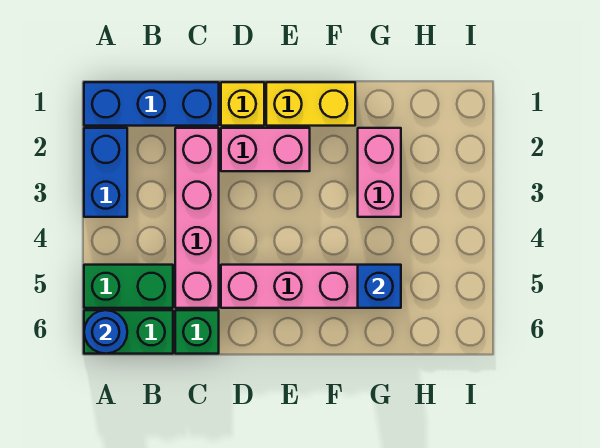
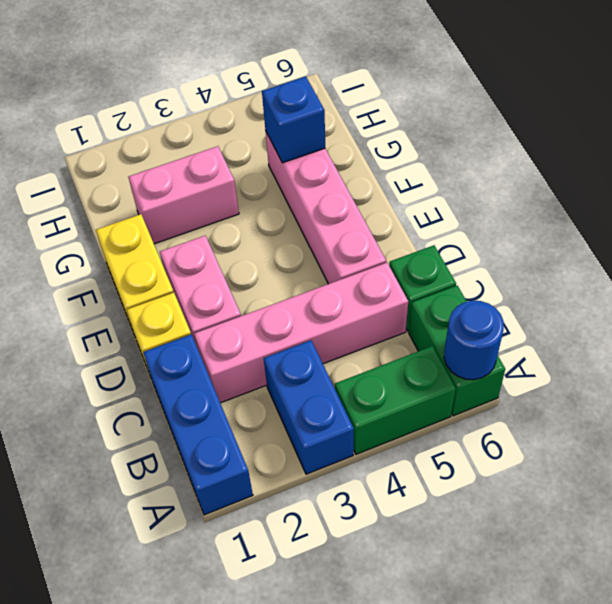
blue 1x2 brick [84,128,127,217] -> blue 1x2 brick turned to [264,340,354,474]
green 1x2 brick [84,265,173,308] -> green 1x2 brick turned to [335,346,456,454]

